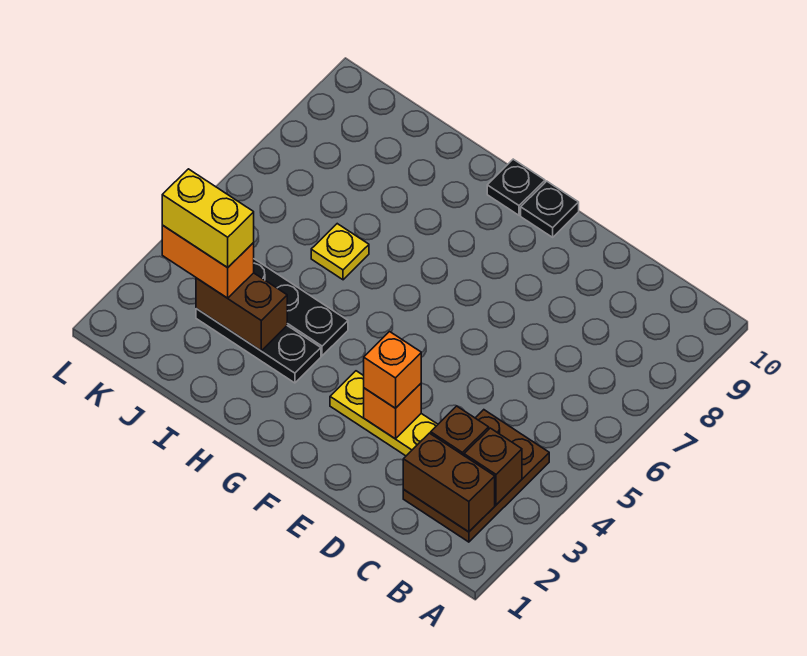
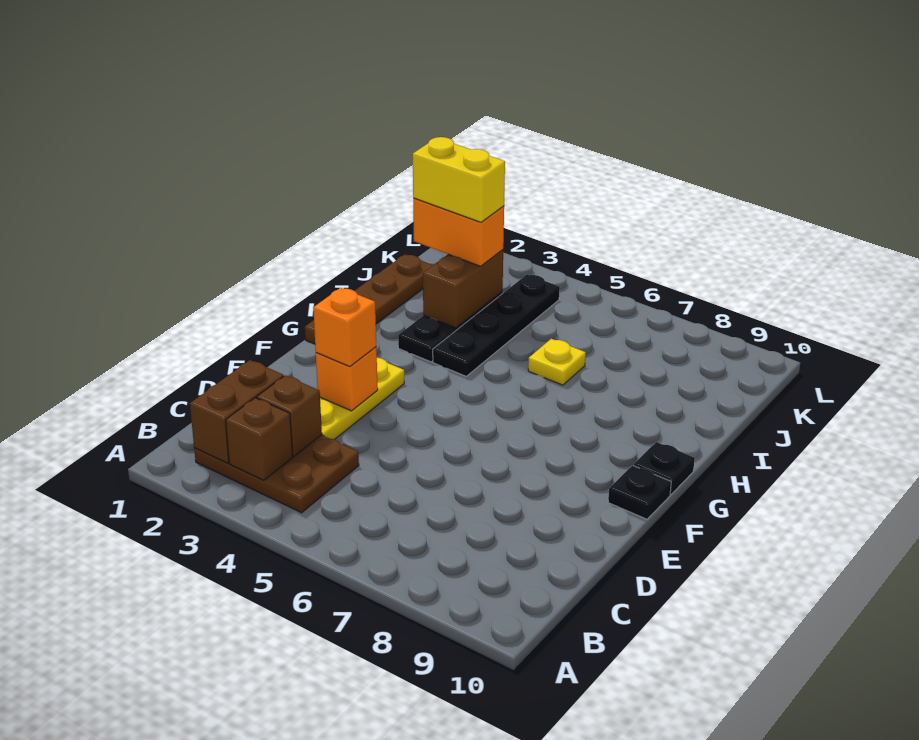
none -> brown 1x4 plate [305,254,433,344]
orange 1x2 brick [162,225,254,298] -> orange 1x2 brick turned to [413,198,504,266]
yellow 1x2 brick [162,169,254,268] -> yellow 1x2 brick turned to [413,137,505,222]

